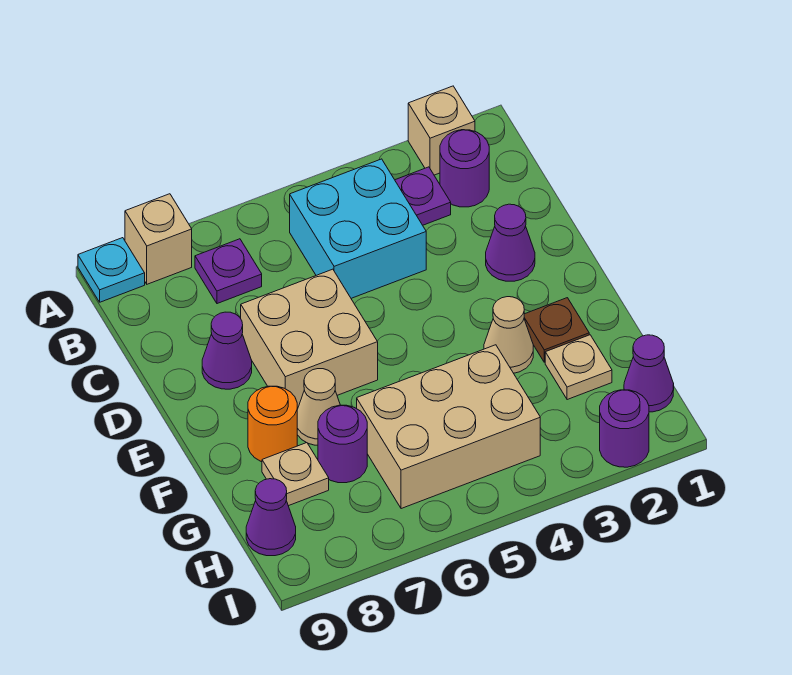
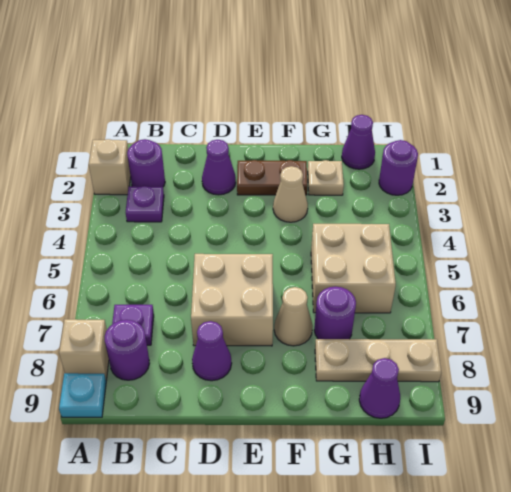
cyan 2x2 brick [290,159,426,298] -> none
none -> purple 1x1 round brick [105,320,149,380]
brown 1x1 plate [524,298,589,362] -> brown 1x2 plate [237,160,308,195]
orange 1x1 round brick [248,386,297,462] -> none
tan 2x3 brick [357,345,540,509] -> tan 2x2 brick [311,224,396,313]
tan 1x1 plate [262,443,329,506] -> tan 1x3 plate [315,339,441,382]

